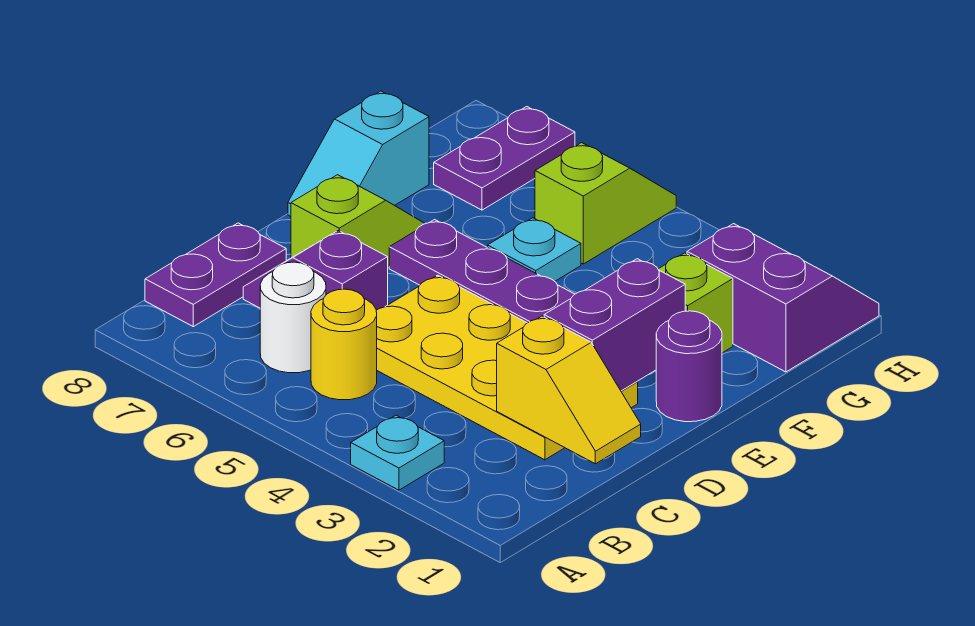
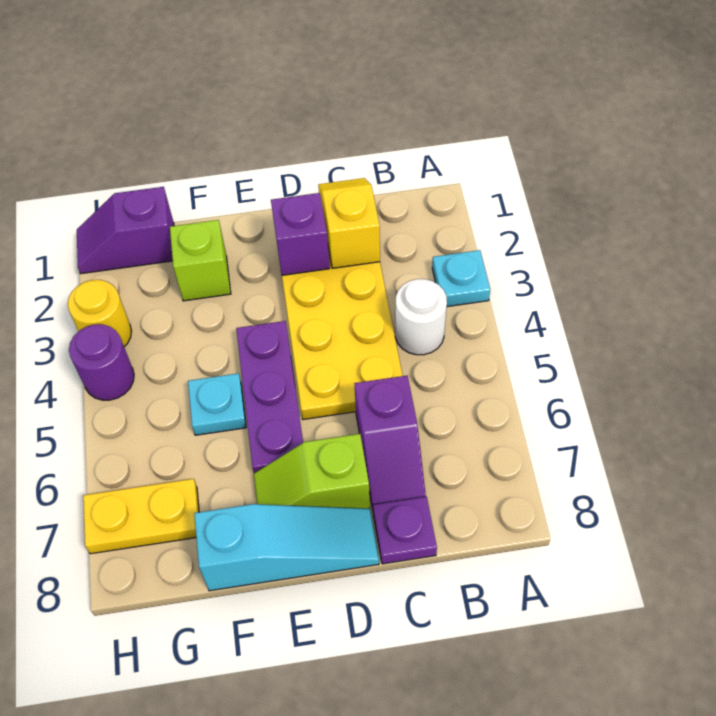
yellow 1x1 round brick [311,289,377,400] -> yellow 1x1 round brick moved to [68,280,131,347]
white 1x1 round brick [260,262,326,373] -> white 1x1 round brick moved to [395,279,447,355]
purple 1x2 plate [145,223,286,327] -> purple 1x1 plate [373,497,437,564]
purple 1x2 brick [544,259,685,391] -> purple 1x1 brick [271,193,330,275]
purple 1x1 round brick [656,311,722,422] -> purple 1x1 round brick moved to [69,324,134,400]
cyan 1x2 slope [288,91,429,216] -> cyan 1x3 slope [194,504,379,591]
purple 2x2 slope [687,224,879,372] -> purple 1x2 slope [77,187,174,274]
lime 1x2 slope [535,143,676,264] -> none
purple 1x2 plate [434,107,575,210] -> yellow 1x2 plate [83,479,199,554]

